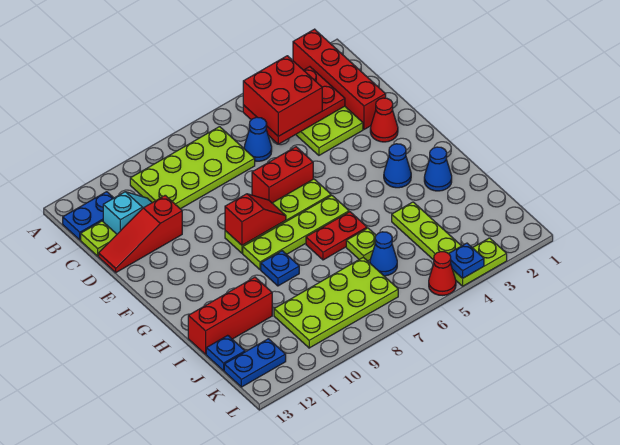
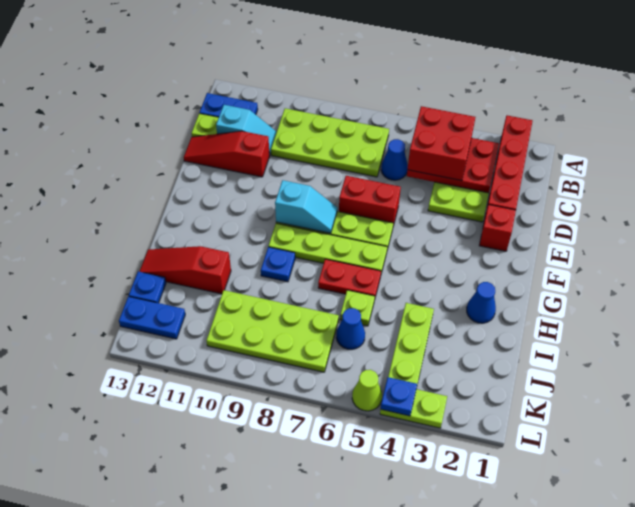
red 1x1 cone [370,98,398,142] -> red 1x1 brick [479,205,516,251]
red 1x2 slope [225,194,286,245] -> cyan 1x2 slope [275,180,337,233]
blue 1x1 cone [384,144,411,188] -> none
red 1x3 brick [188,277,272,354] -> red 1x3 slope [139,246,231,294]
red 1x1 cone [429,252,456,295] -> lime 1x1 cone [352,370,382,411]

